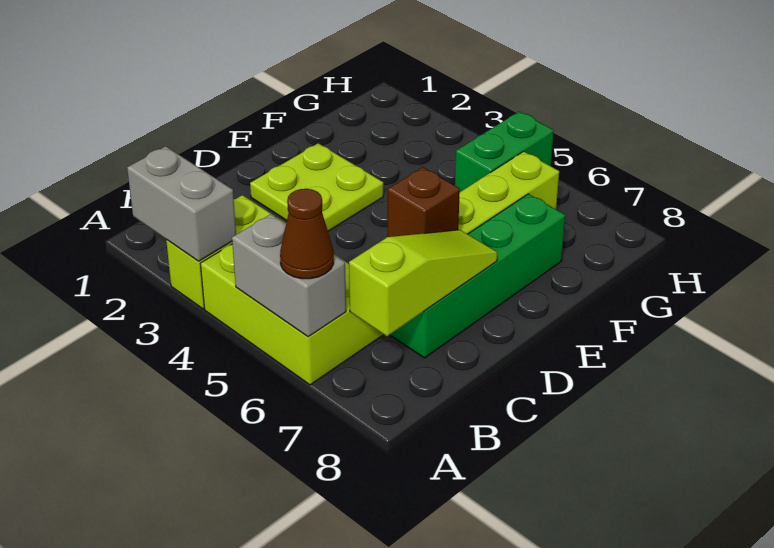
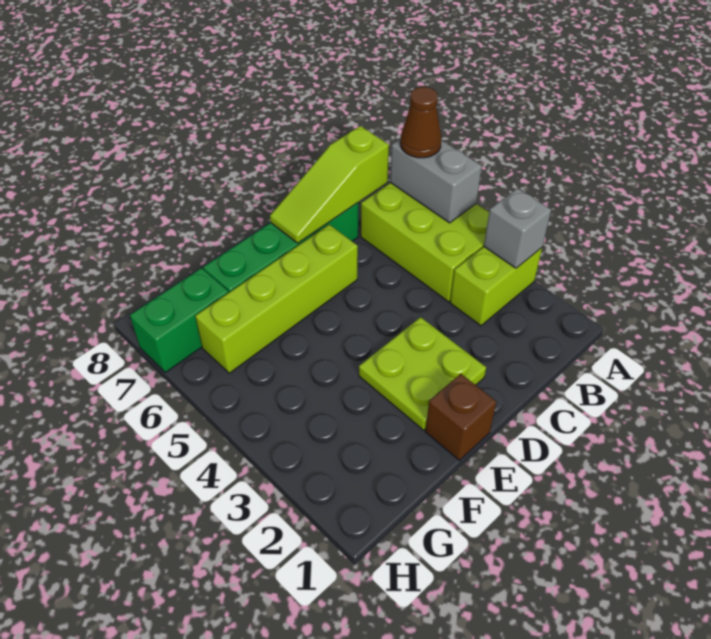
grey 1x2 brick [127,146,236,261] -> grey 1x1 brick [484,188,551,268]
brown 1x1 brick [388,167,460,237] -> brown 1x1 brick moved to [426,374,497,460]
green 1x2 brick [455,112,554,192] -> green 1x2 brick moved to [130,268,229,372]

